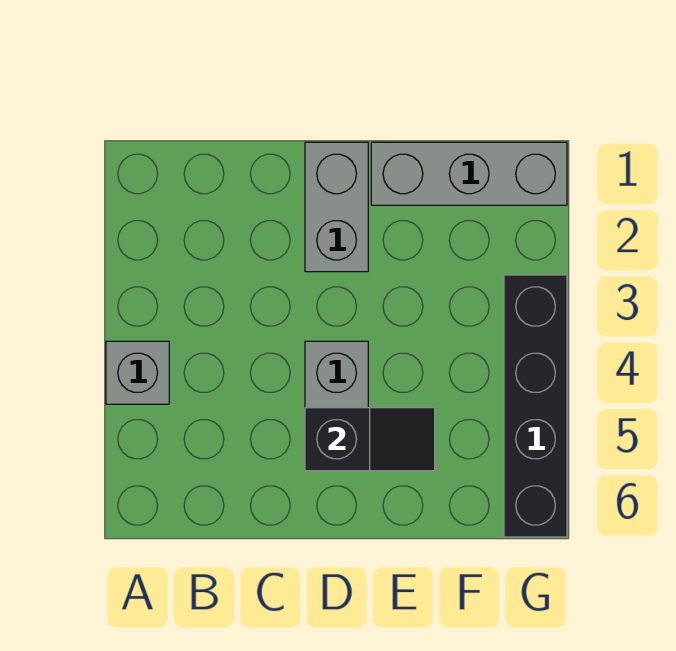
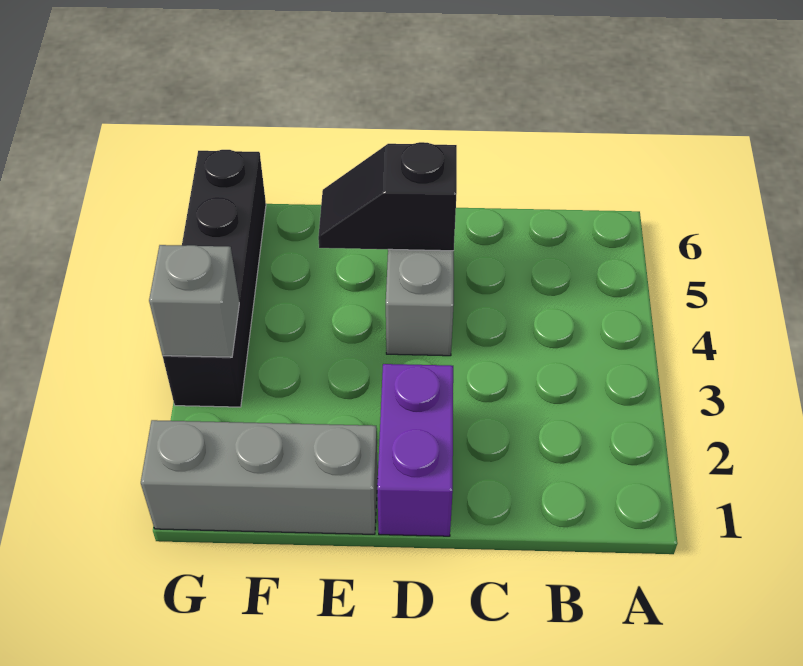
grey 1x1 brick [106,341,169,404] -> grey 1x1 brick moved to [149,245,239,357]
grey 1x2 brick [305,142,368,272] -> purple 1x2 brick [377,364,453,536]

